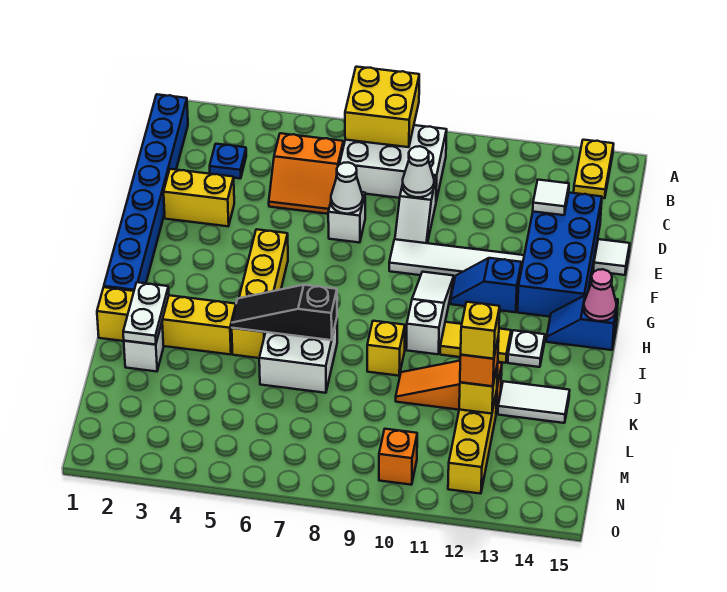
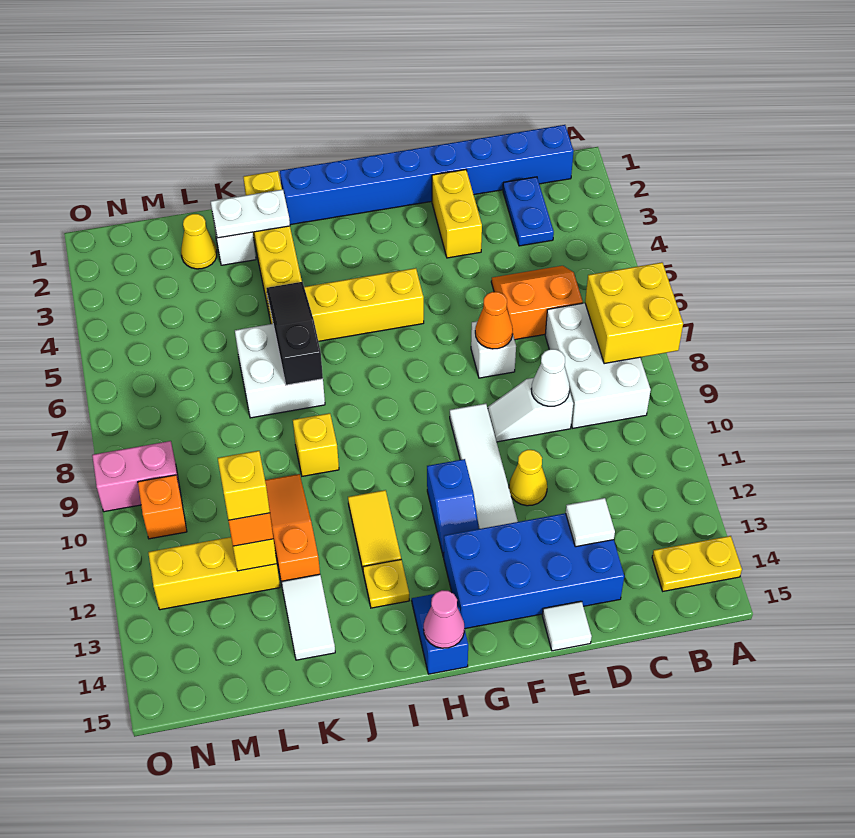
blue 1x1 plate [210,144,246,179] -> blue 1x2 plate [503,177,554,246]
orange 2x2 slope [269,133,343,214] -> orange 2x2 slope turned to [491,266,583,340]
white 1x1 cone [331,162,363,214] -> orange 1x1 cone [475,292,513,349]
none -> yellow 1x1 cone [509,450,547,506]
white 1x3 slope [406,272,454,354] -> none
blue 1x2 slope [451,258,521,312] -> blue 1x2 slope turned to [427,459,479,557]
white 1x1 plate [508,330,545,367] -> yellow 1x1 plate [363,559,409,608]
none -> yellow 1x1 cone [181,214,217,269]
none -> pink 1x2 brick [92,441,180,512]

